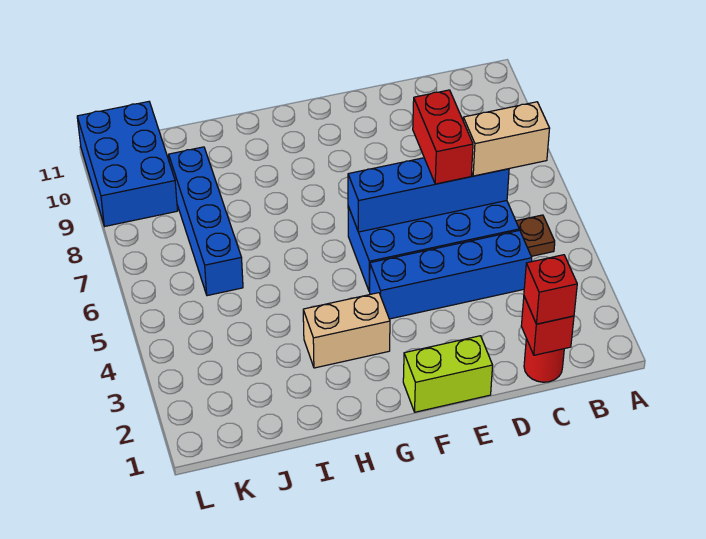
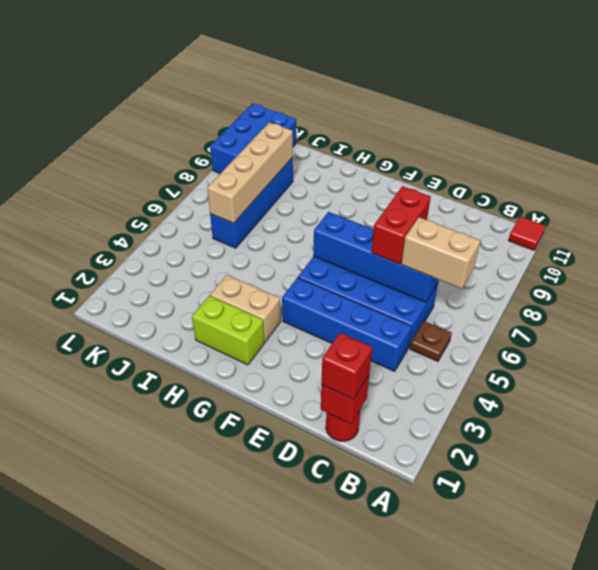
none -> red 1x1 tile [508,217,546,250]
lime 1x2 brick [403,336,493,412] -> lime 1x2 brick moved to [192,296,264,365]
none -> tan 1x4 brick [207,122,293,223]

